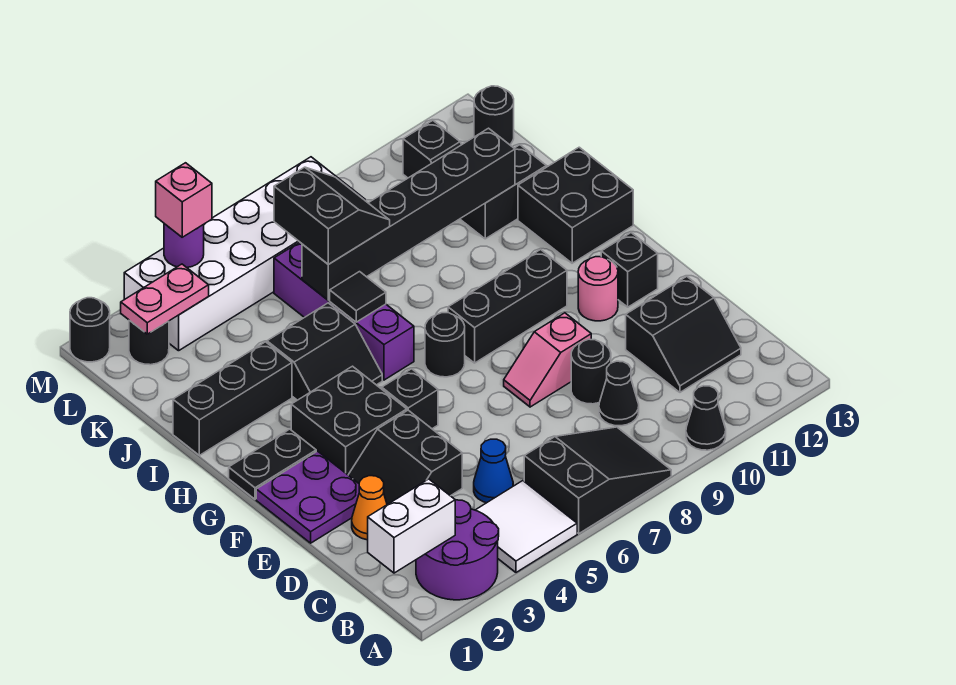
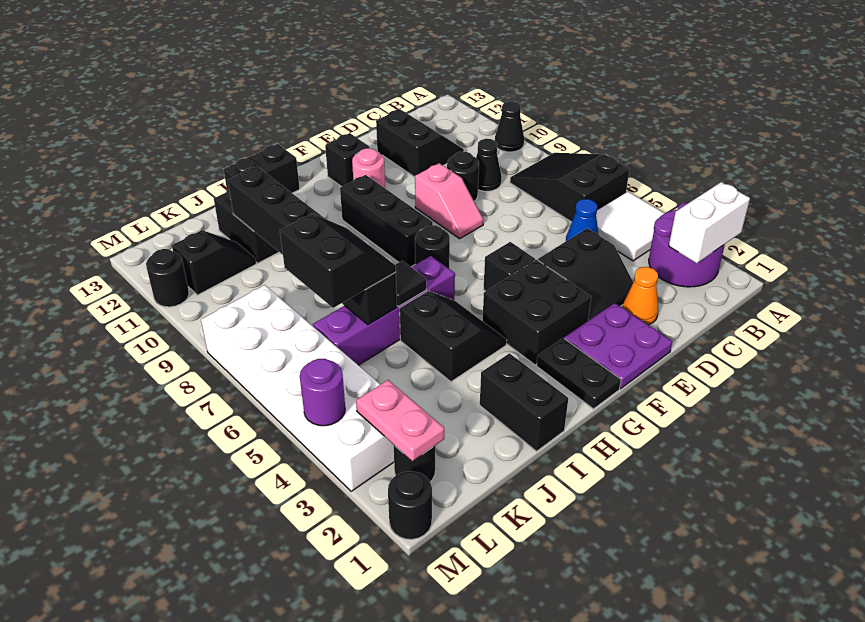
white 1x2 brick [368,479,455,573] -> white 1x2 brick turned to [669,182,750,263]
black 2x2 brick [518,147,633,263] -> black 1x2 brick [224,144,300,193]
black 1x3 brick [173,342,292,455] -> black 1x2 brick [480,353,568,451]
black 2x2 slope [274,167,390,264] -> black 2x2 slope turned to [280,214,396,308]
black 1x1 round brick [474,86,514,145] -> black 1x1 round brick moved to [146,249,189,307]
pink 1x1 brick [156,163,212,237] -> none

